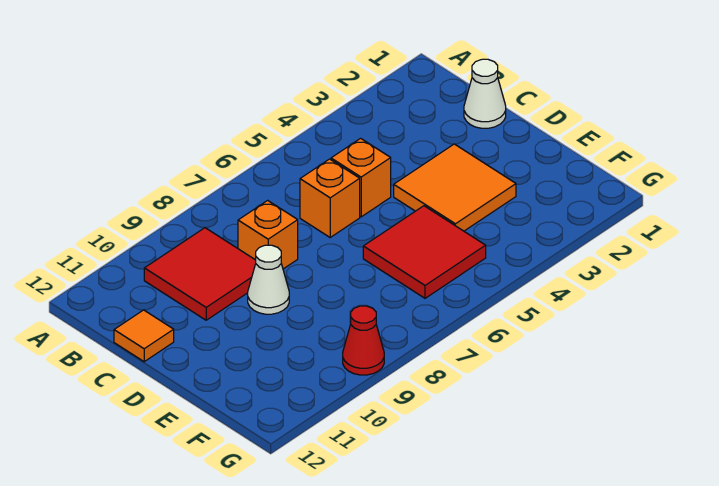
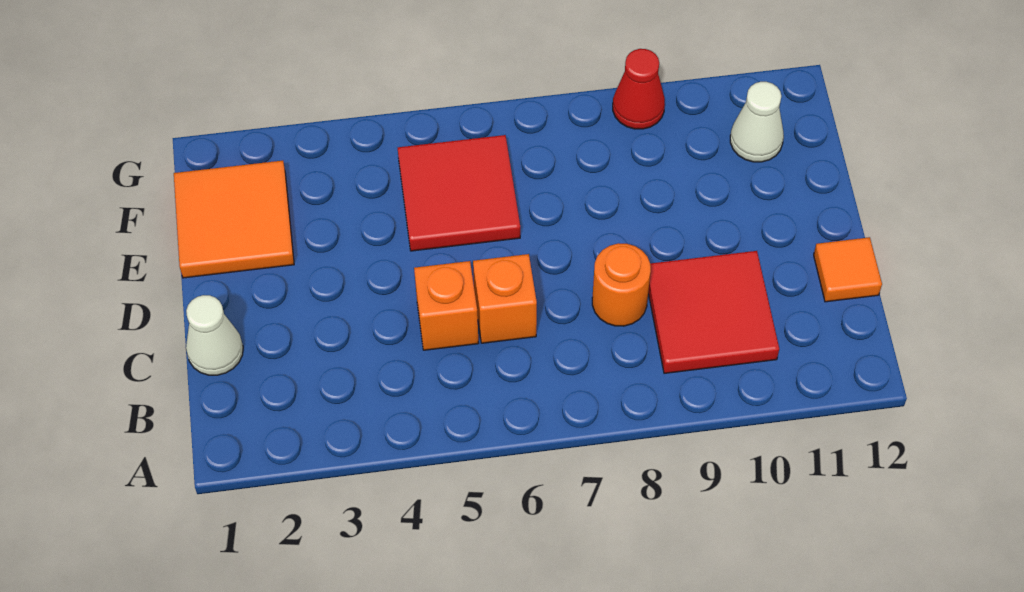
orange 1x1 brick [238,200,298,269] -> orange 1x1 round brick [592,243,651,326]
orange 2x2 tile [394,144,516,231] -> orange 2x2 tile moved to [174,161,294,278]
white 1x1 cone [248,245,289,314] -> white 1x1 cone moved to [730,82,784,162]

